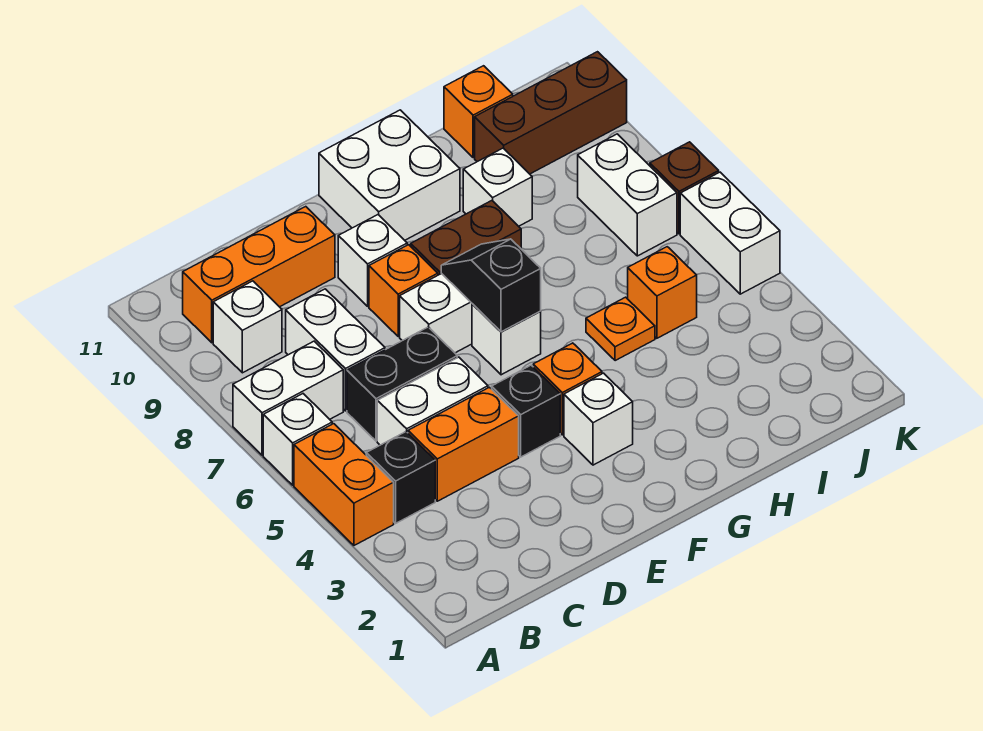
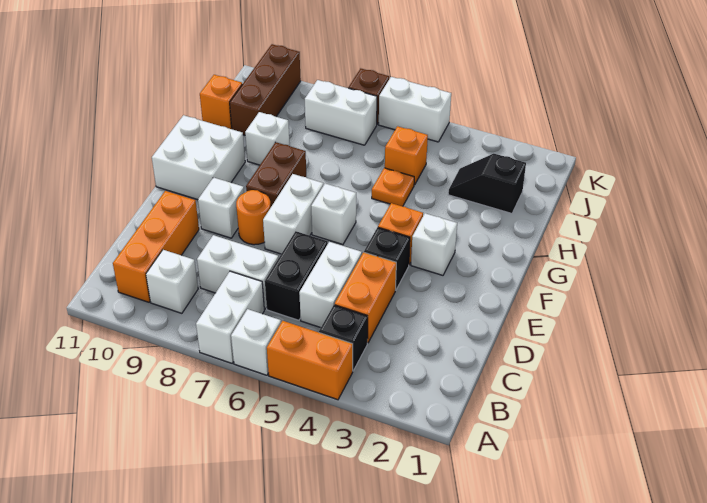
orange 1x1 brick [369,245,438,336] -> orange 1x1 round brick [236,190,271,245]
black 1x2 slope [441,239,541,332] -> black 1x2 slope moved to [448,154,526,213]

